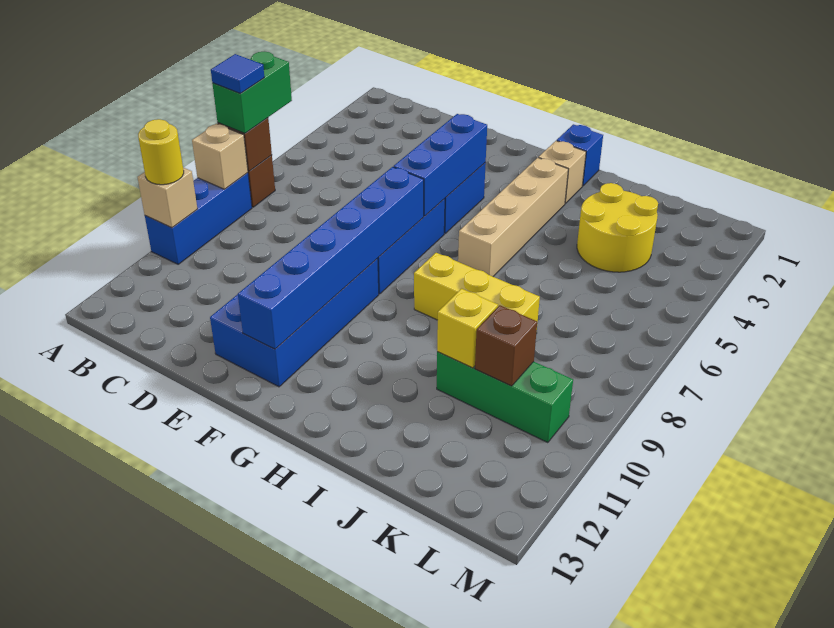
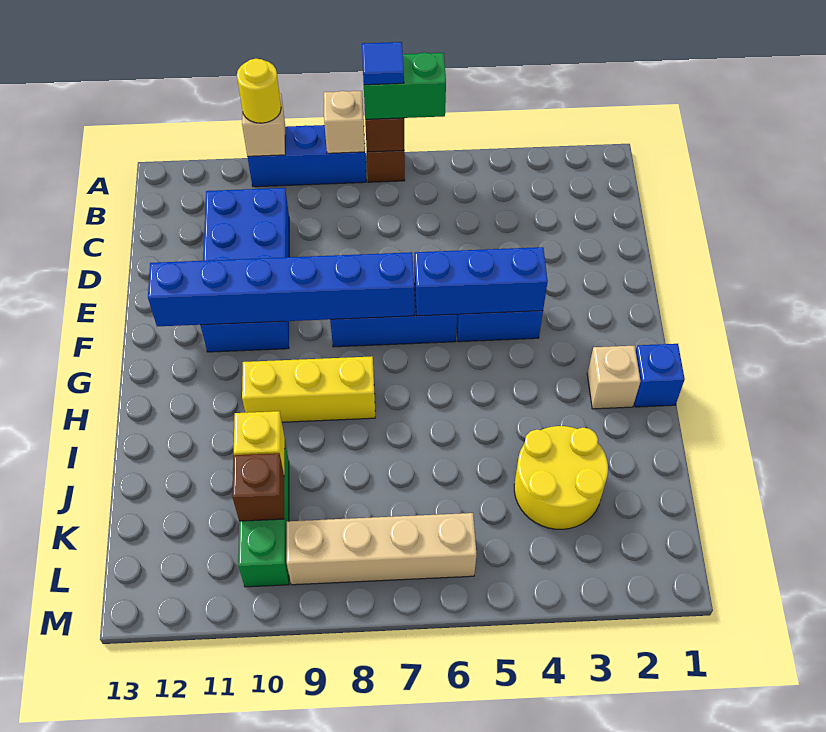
blue 2x4 brick [210,259,379,387] -> blue 2x4 brick turned to [200,188,289,352]
tan 1x4 brick [458,158,568,276] -> tan 1x4 brick moved to [287,513,477,585]
yellow 1x3 brick [414,253,540,333] -> yellow 1x3 brick turned to [242,356,375,422]

